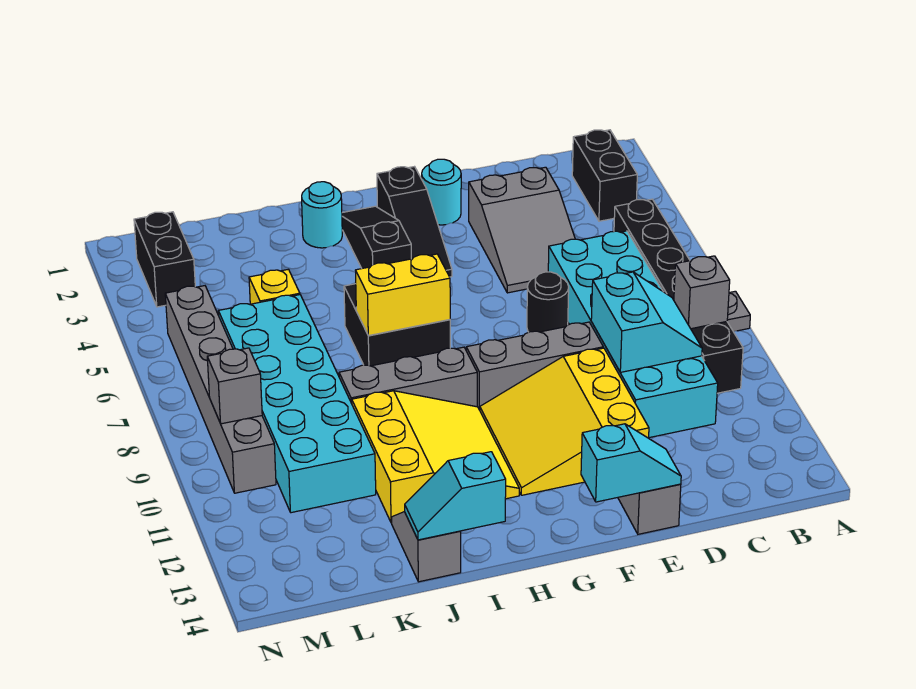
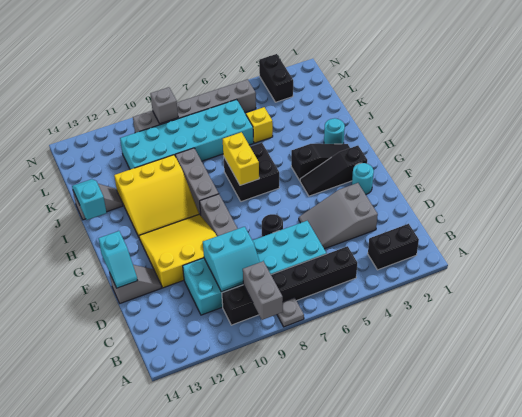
grey 1x1 brick [674,256,730,329] -> grey 1x2 brick [243,261,283,320]
black 1x2 brick [134,212,195,307] -> black 1x2 brick turned to [259,54,293,102]

